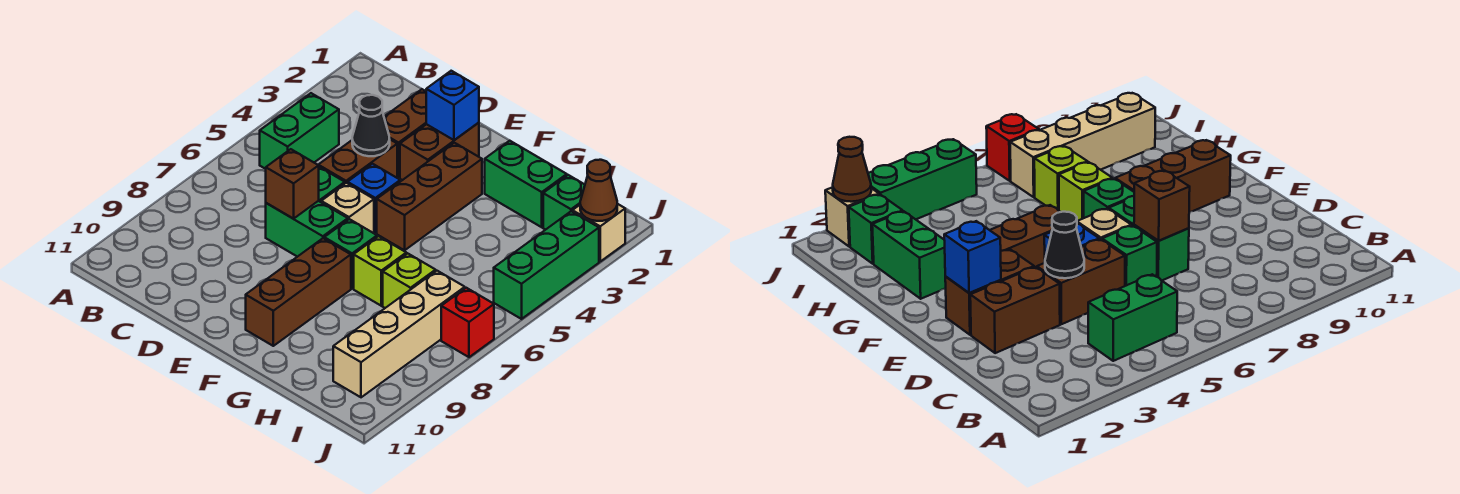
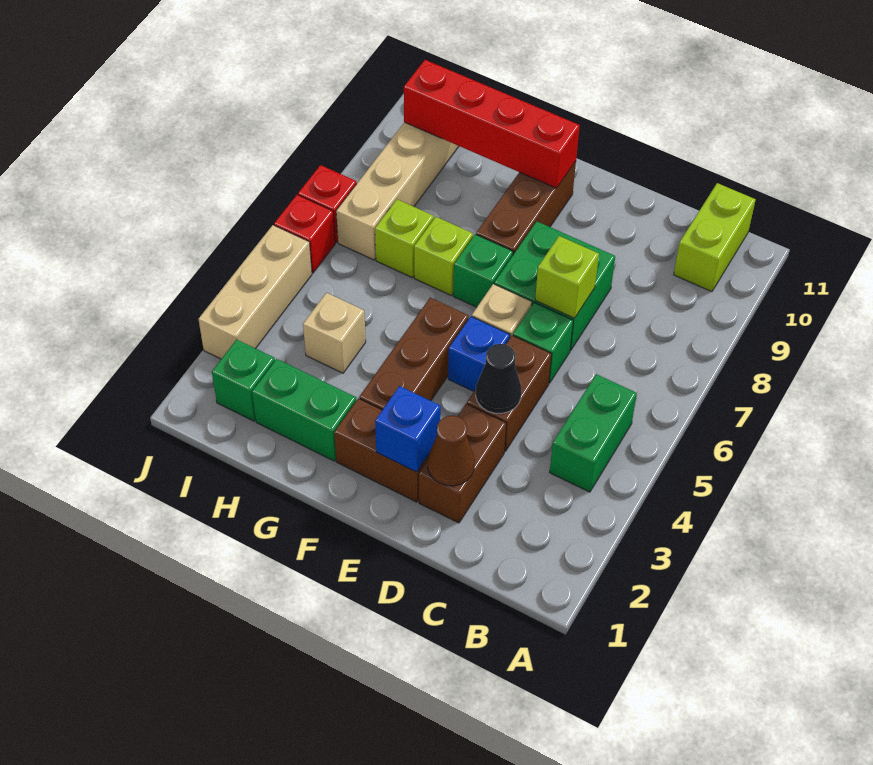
none -> lime 1x2 brick [674,183,756,292]
green 1x2 brick [266,201,348,257] -> green 2x2 brick [494,221,615,350]
brown 1x1 brick [266,149,319,219] -> lime 1x1 brick [535,236,599,318]
brown 1x2 brick [400,123,479,180] -> brown 1x2 brick turned to [334,398,428,502]
none -> red 1x4 brick [404,60,580,188]
tan 1x1 brick [572,204,625,261] -> tan 1x1 brick moved to [303,293,366,373]
brown 1x1 cone [580,160,617,221] -> brown 1x1 cone moved to [428,416,475,486]
green 1x3 brick [494,211,599,319] -> tan 1x3 brick [199,225,312,359]
none -> red 1x1 brick [274,195,335,273]

